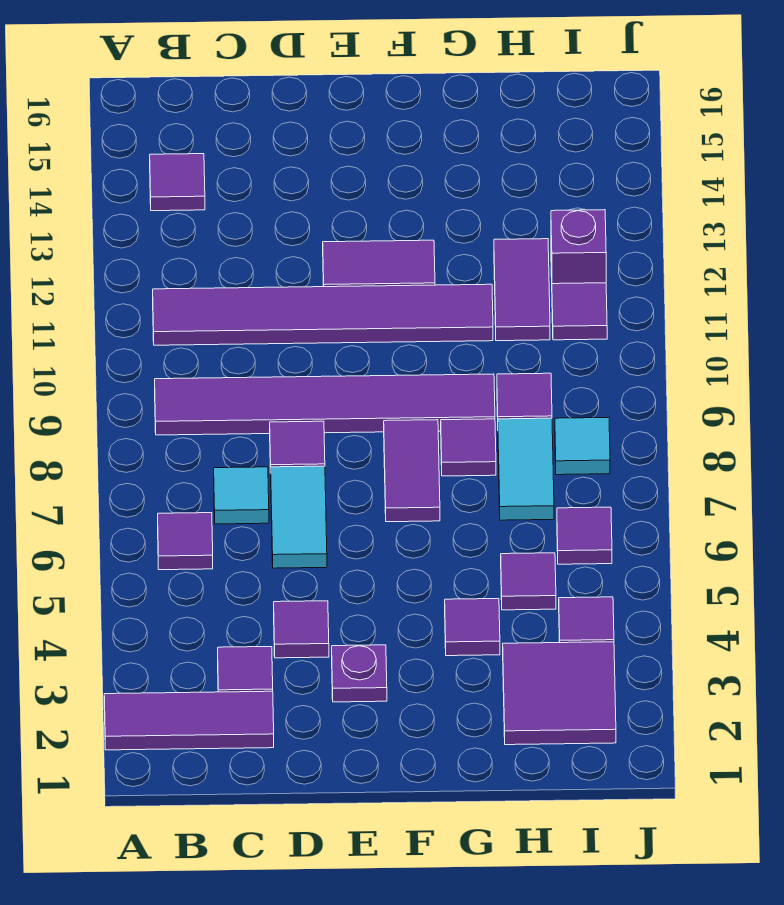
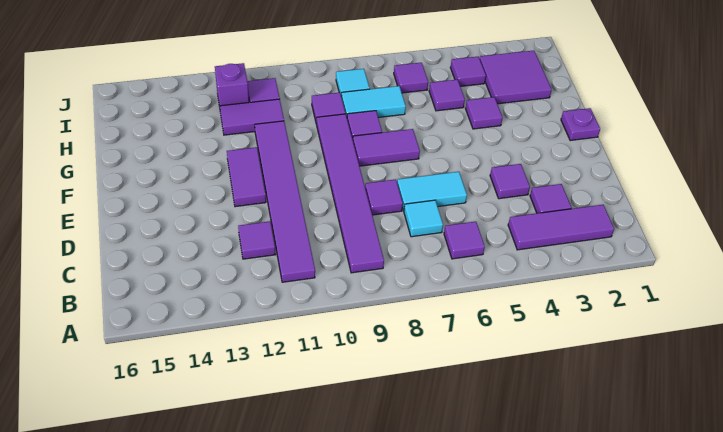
purple 1x3 tile [104,691,274,750] -> purple 1x3 tile turned to [508,205,614,250]
purple 1x1 tile [150,154,205,211] -> purple 1x1 tile moved to [238,221,275,259]
purple 1x1 plate [332,645,387,702] -> purple 1x1 plate moved to [561,108,600,141]

